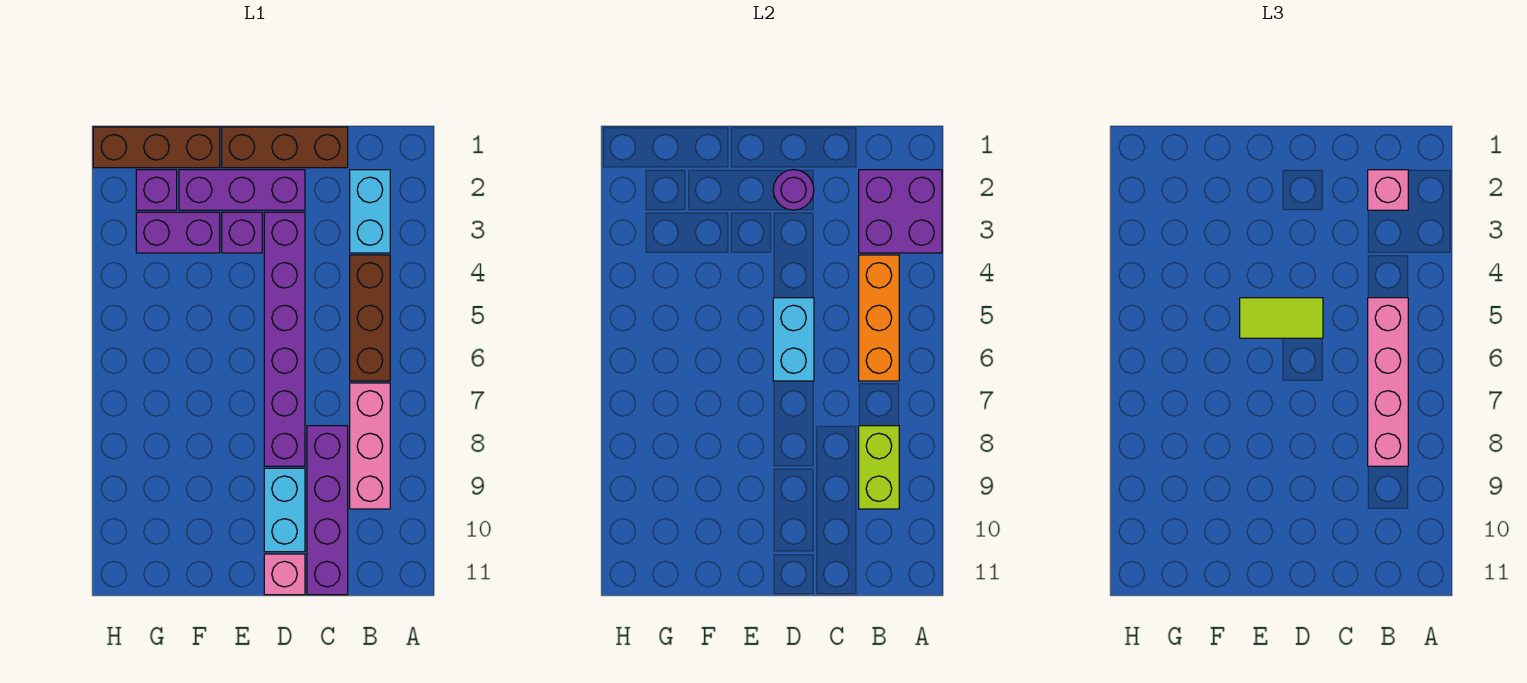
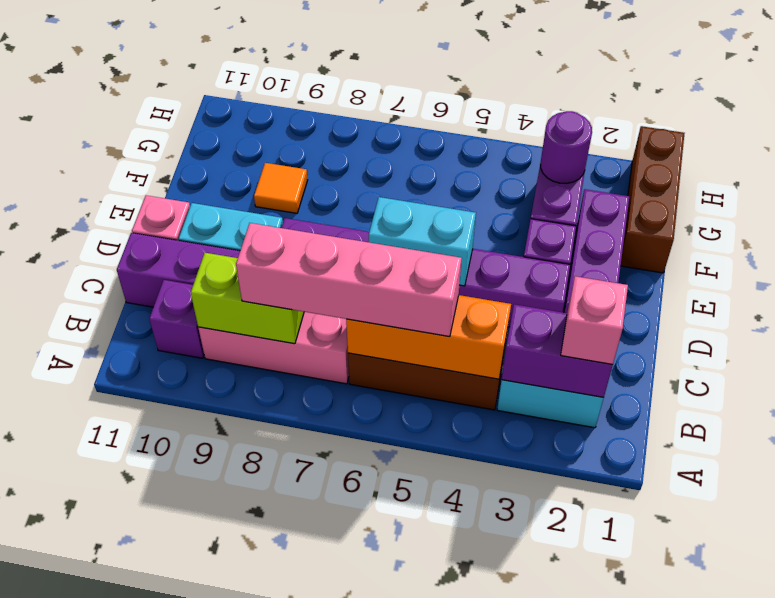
purple 2x2 brick [859,170,942,253] -> purple 1x2 brick [502,304,613,398]
brown 1x3 brick [222,127,348,168] -> none
purple 1x1 round brick [773,170,814,210] -> purple 1x1 round brick moved to [541,111,592,183]
lime 1x2 tile [1240,298,1323,338] -> none
none -> orange 1x1 tile [254,163,308,213]
purple 1x1 brick [136,170,177,210] -> purple 1x1 brick moved to [149,280,204,358]

